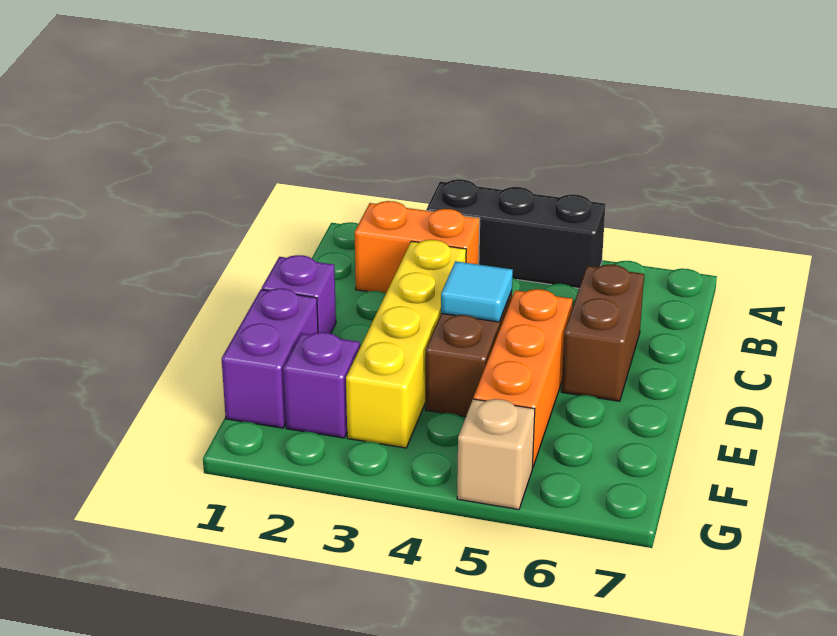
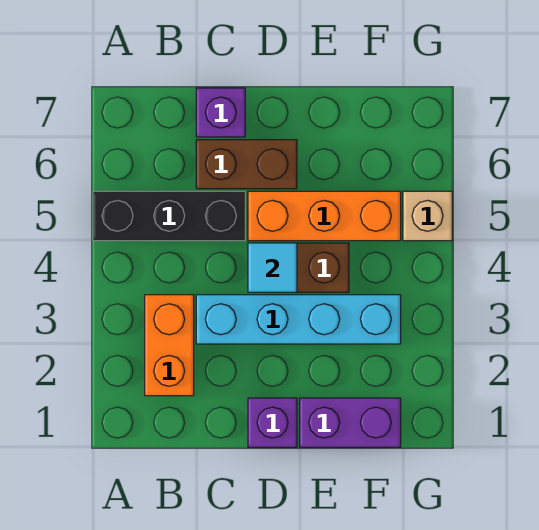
black 1x3 brick [426,179,606,288] -> black 1x3 brick turned to [93,191,245,241]
yellow 1x4 brick [346,240,466,448] -> cyan 1x4 brick [196,295,401,344]
purple 1x1 brick [283,332,360,438] -> purple 1x1 brick moved to [196,88,245,137]

